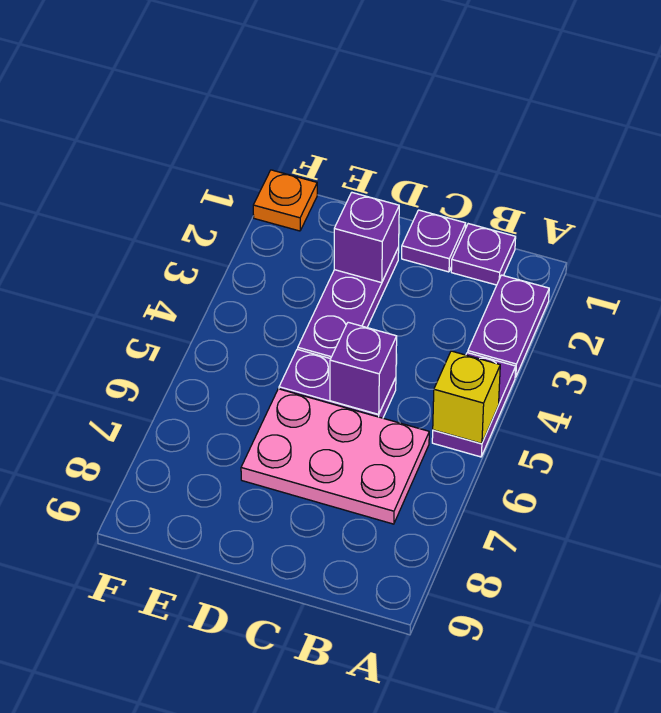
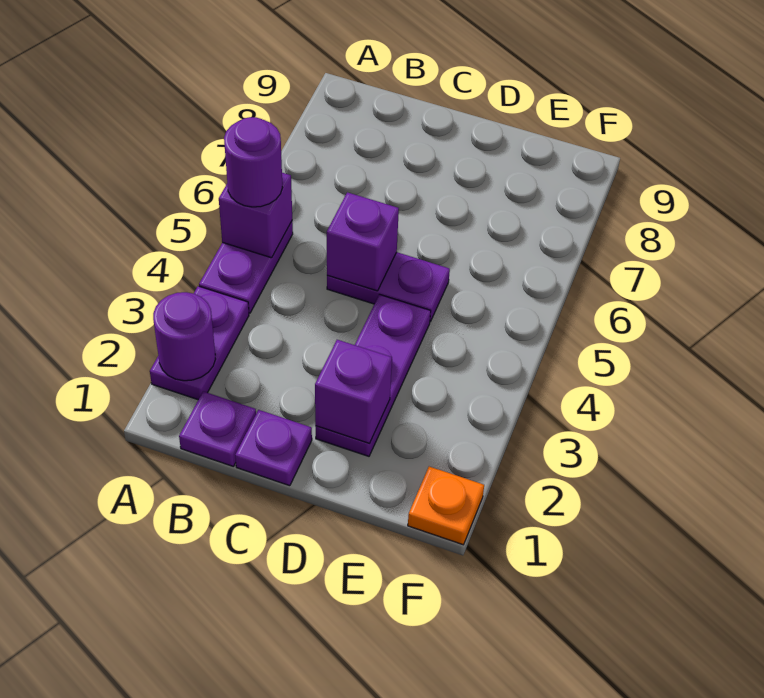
none -> purple 1x1 round brick [153,292,215,381]
yellow 1x1 brick [433,351,500,444] -> purple 1x1 brick [219,173,292,258]
none -> purple 1x1 round brick [224,117,282,207]
pink 2x3 plate [241,389,429,524] -> none

